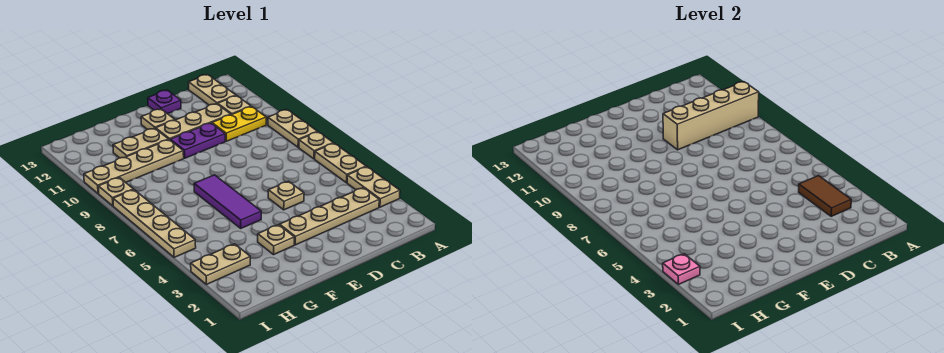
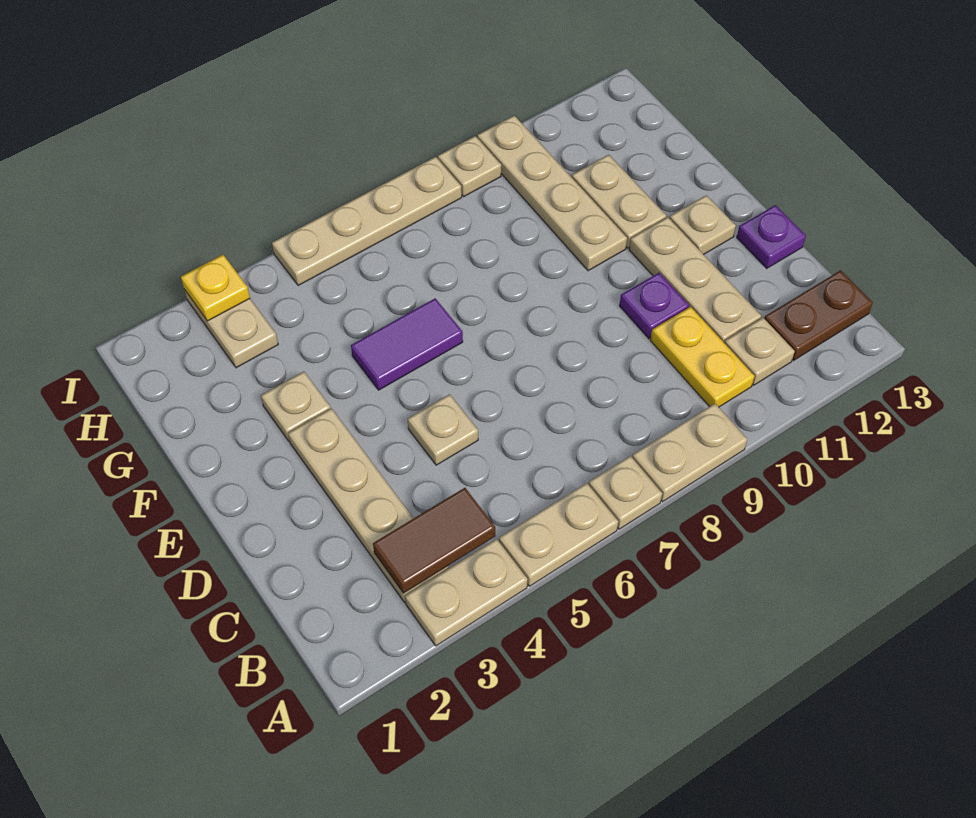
tan 1x4 brick [663,82,759,150] -> none
tan 1x2 plate [189,75,236,105] -> brown 1x2 plate [764,270,873,361]
purple 1x2 plate [170,123,225,158] -> purple 1x1 plate [620,273,689,339]
purple 1x3 tile [194,175,261,228] -> purple 1x2 tile [351,298,463,390]
pink 1x1 plate [663,254,700,284] -> yellow 1x1 plate [181,255,250,321]

